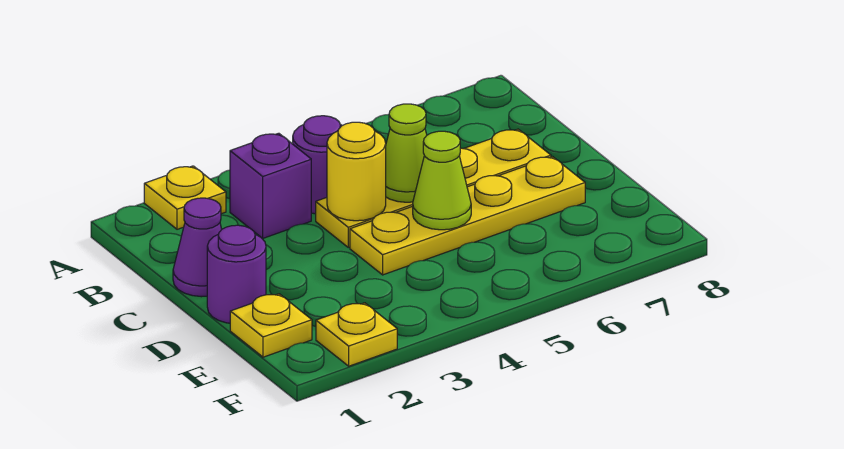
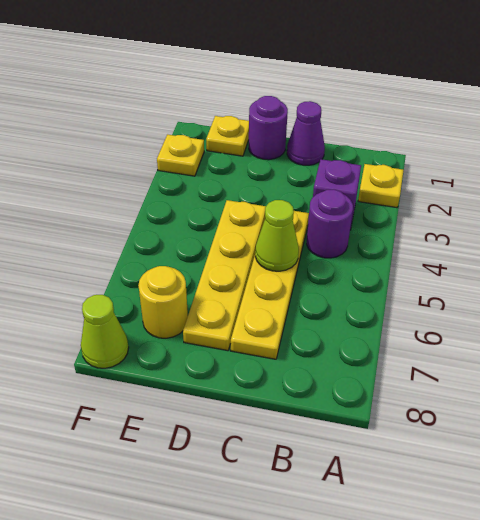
yellow 1x1 round brick [327,122,386,221] -> yellow 1x1 round brick moved to [138,266,188,338]
lime 1x1 cone [413,131,471,230] -> lime 1x1 cone moved to [81,295,129,368]

